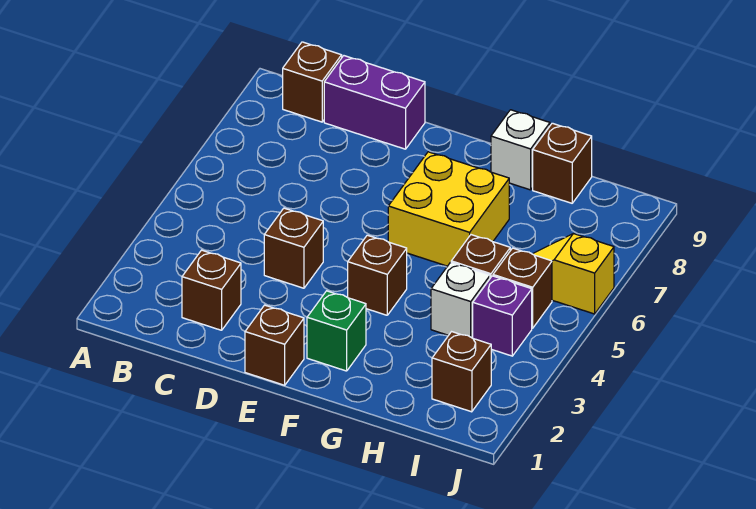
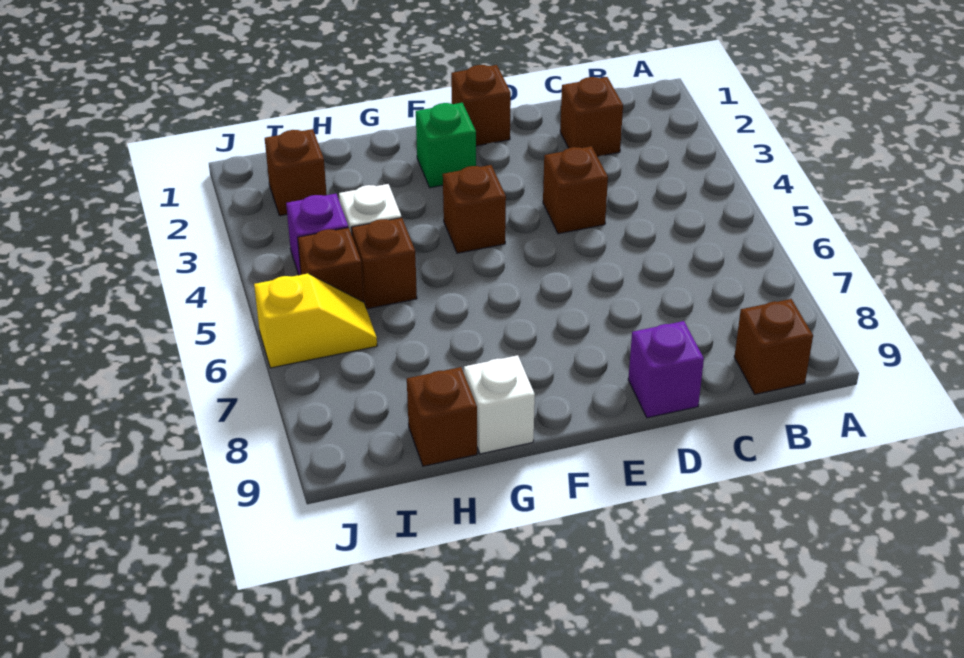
purple 1x2 brick [324,56,425,149] -> purple 1x1 brick [628,321,704,418]
yellow 2x2 brick [388,152,509,266] -> none

